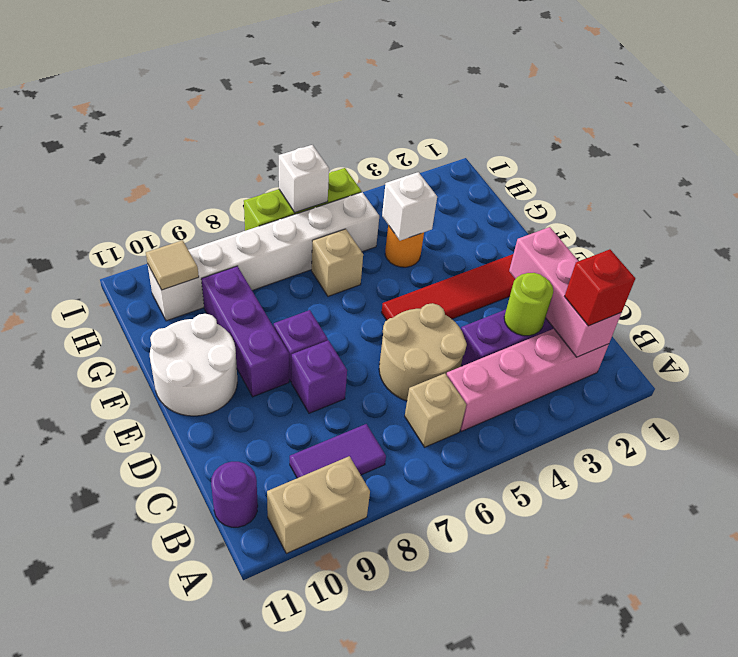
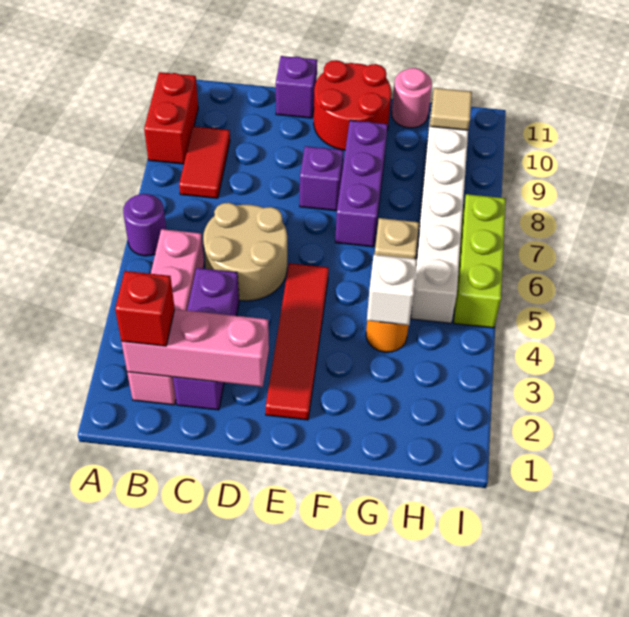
tan 1x2 brick [267,456,370,553] -> red 1x2 brick [144,72,198,164]
tan 1x1 brick [405,373,466,447] -> none
purple 1x2 tile [290,424,386,478] -> red 1x2 tile [179,126,230,198]
purple 1x1 round brick [211,462,258,527] -> purple 1x1 round brick moved to [123,194,166,256]
lime 1x1 round brick [504,273,553,336] -> none
purple 1x1 brick [292,340,347,413] -> purple 1x1 brick moved to [276,56,317,118]
purple 1x3 brick [201,266,289,397] -> purple 1x3 brick turned to [335,120,388,247]
white 2x2 round brick [150,314,237,416] -> red 2x2 round brick [314,60,391,150]
none -> pink 1x1 round brick [392,68,432,128]
white 1x1 brick [279,145,329,212] -> none

